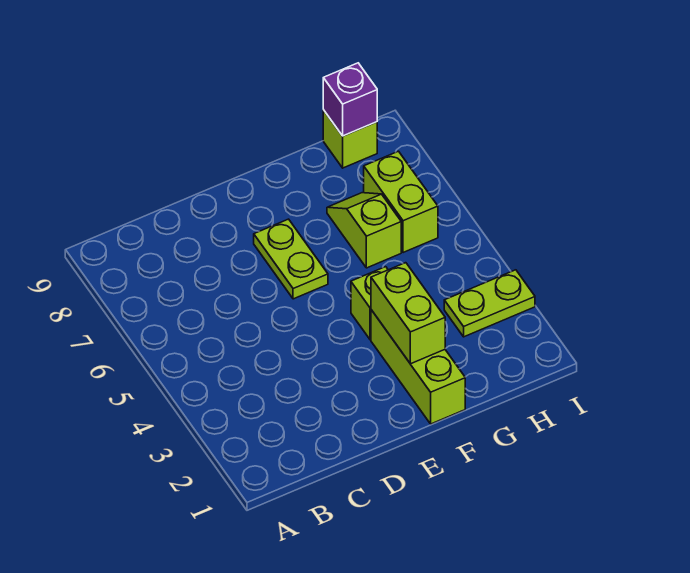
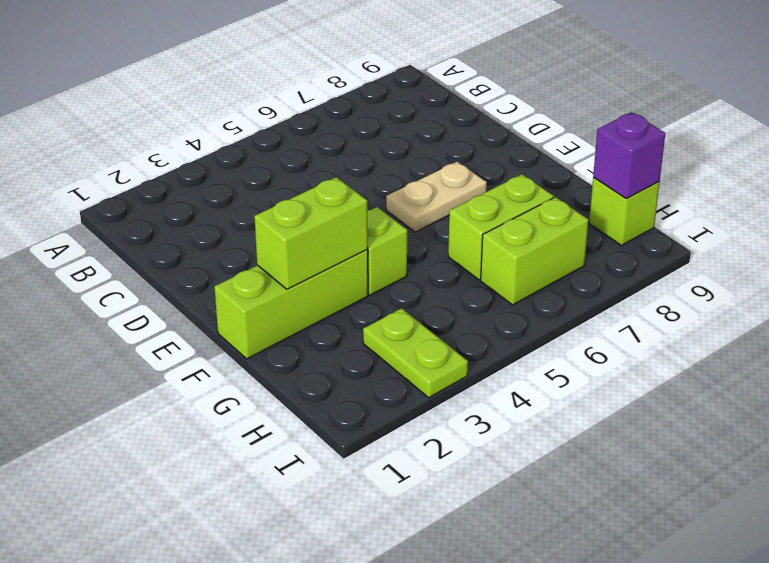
lime 1x2 plate [254,219,328,299] -> tan 1x2 plate [386,162,487,232]
lime 1x2 slope [327,193,401,268] -> lime 1x2 brick [448,174,554,280]

